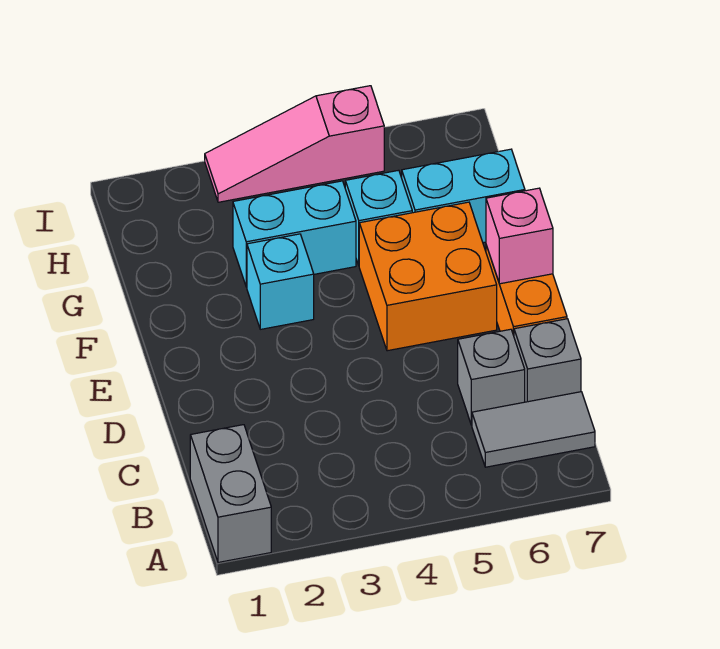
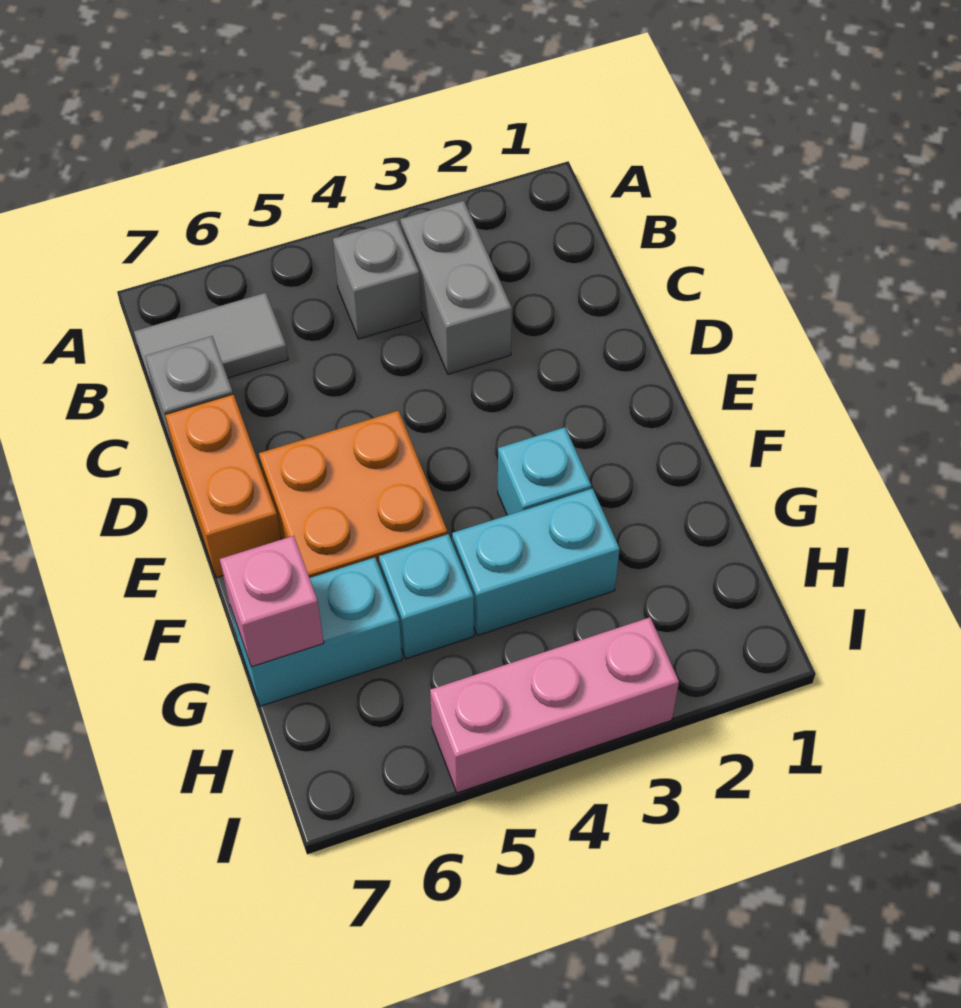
grey 1x2 brick [190,425,271,562] -> grey 1x2 brick moved to [400,201,512,374]
grey 1x1 brick [458,329,525,425] -> grey 1x1 brick moved to [333,220,421,339]
pink 1x1 brick [486,188,553,284] -> pink 1x1 brick moved to [220,536,324,667]
pink 1x3 slope [205,86,384,202] -> pink 1x3 brick [430,617,679,793]

